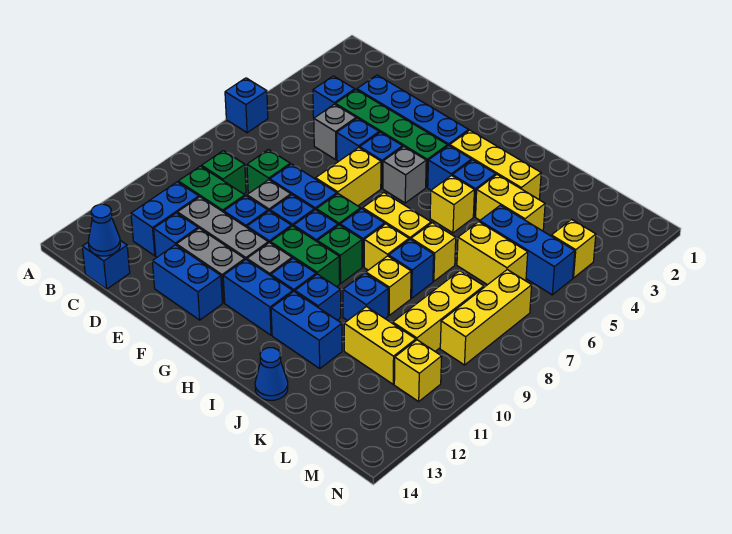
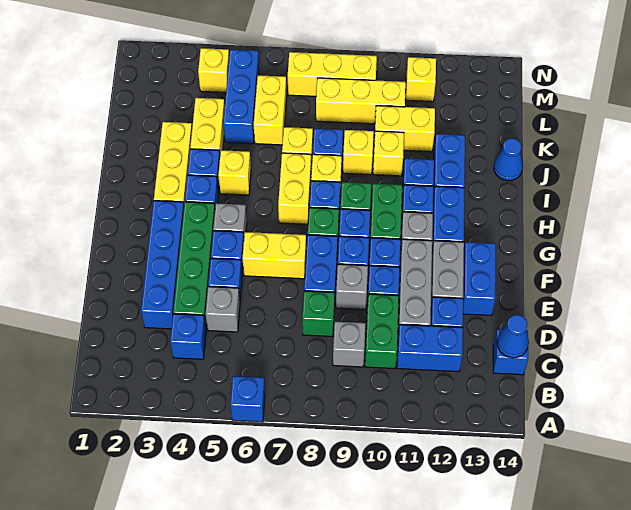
green 1x1 brick [202,151,246,194] -> grey 1x1 brick [333,322,366,367]
blue 1x1 brick [343,273,388,321] -> yellow 1x1 brick [373,131,404,176]
yellow 1x2 brick [344,306,416,384] -> yellow 1x2 brick turned to [374,106,435,152]

